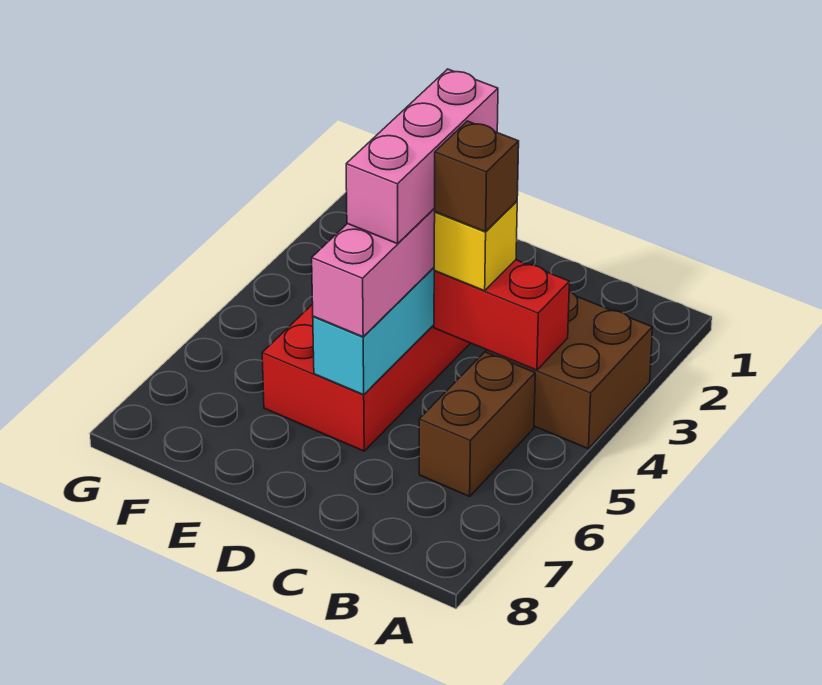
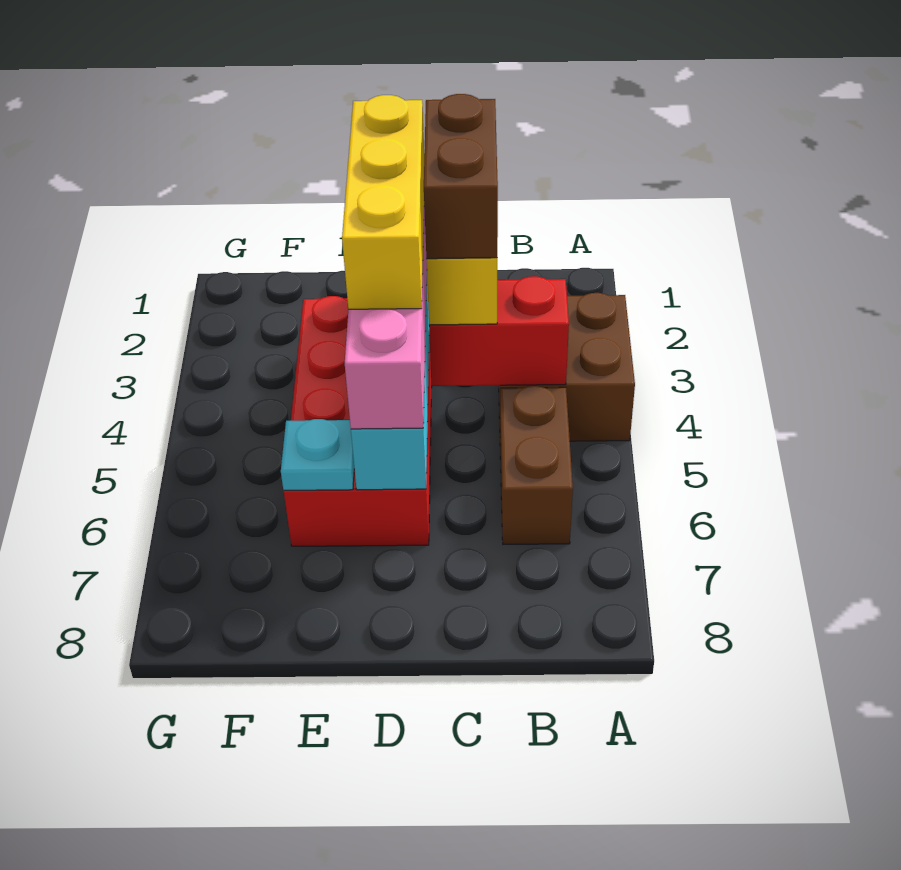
brown 1x1 brick [435,121,519,232] -> brown 1x2 brick [424,94,498,259]
pink 1x3 brick [346,69,498,244] -> yellow 1x3 brick [342,95,424,309]
none -> cyan 1x1 plate [281,419,354,490]

